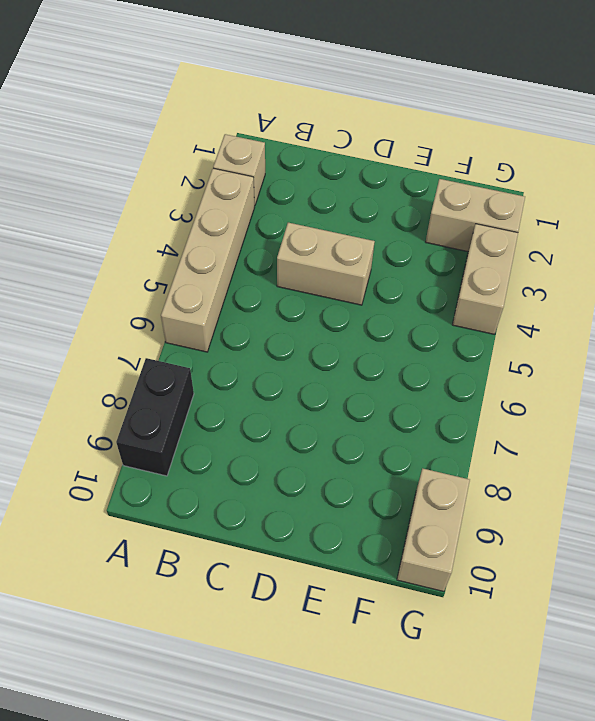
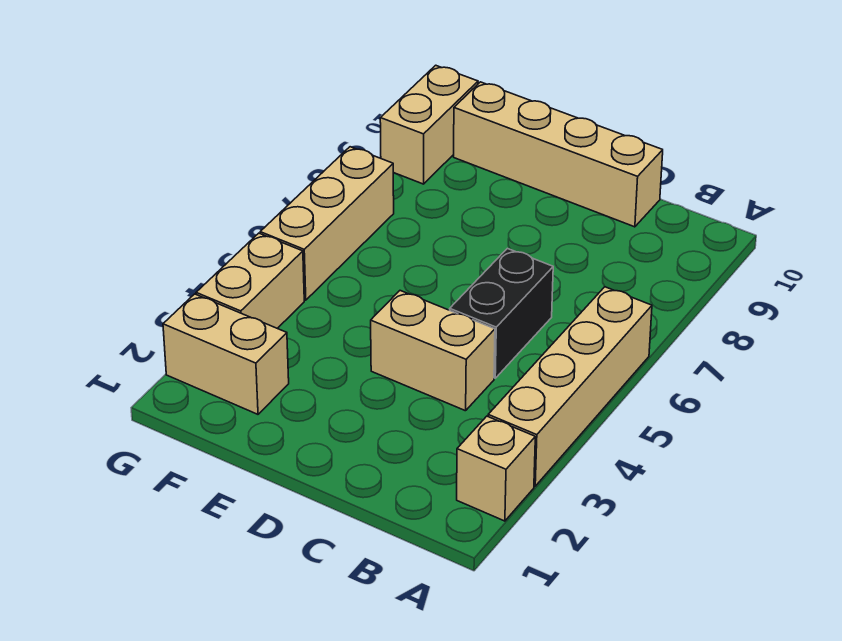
black 1x2 brick [116,358,194,476] -> black 1x2 brick moved to [450,249,553,378]
none -> tan 1x4 brick [454,82,663,227]
none -> tan 1x3 brick [260,147,394,300]

